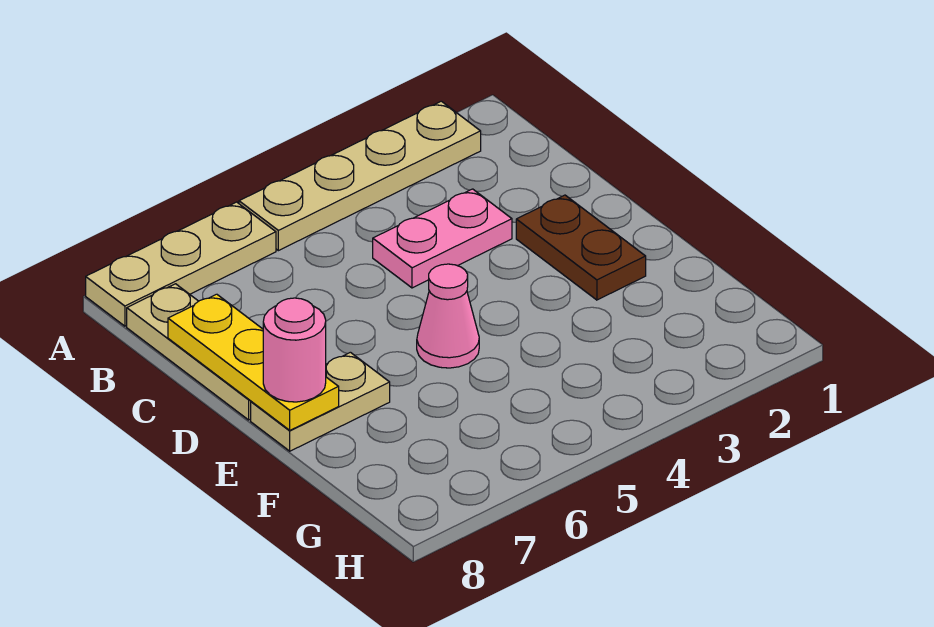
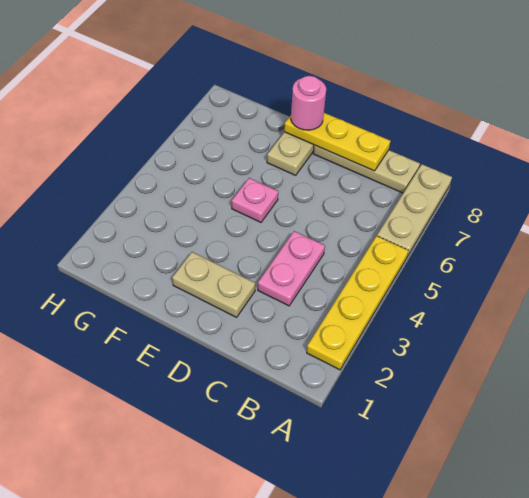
tan 1x4 plate [239,101,481,251] -> yellow 1x4 plate [307,236,408,370]
brown 1x2 plate [516,195,646,300] -> tan 1x2 plate [172,252,255,317]
pink 1x1 cone [417,264,479,368] -> pink 1x1 plate [232,178,278,222]

